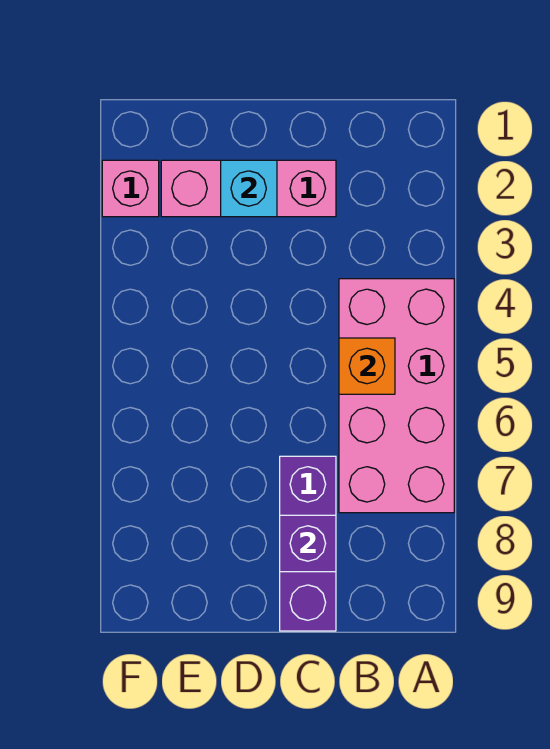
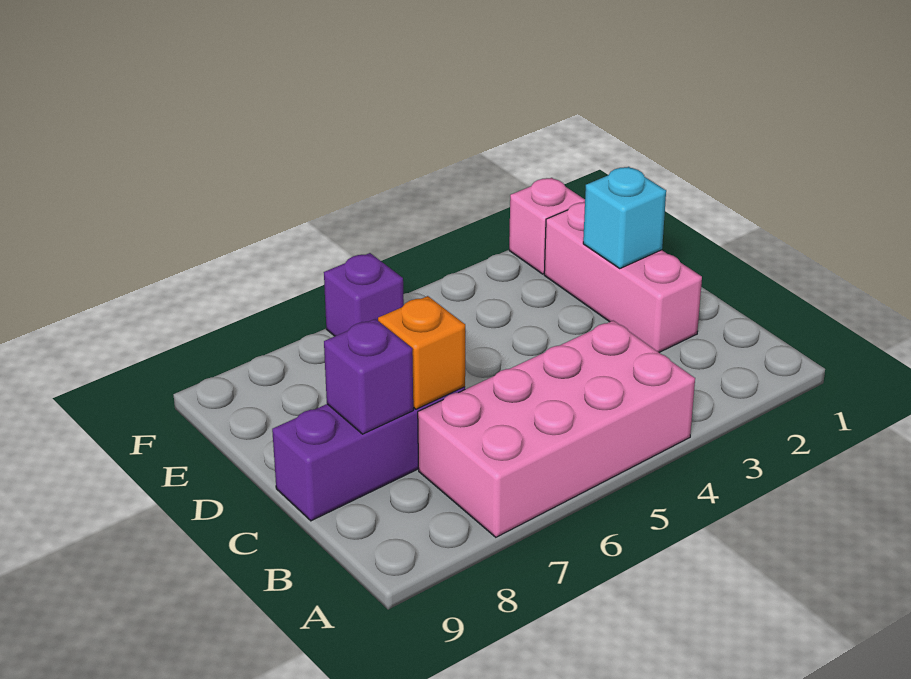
orange 1x1 brick [339,338,395,394] -> orange 1x1 brick moved to [378,296,465,409]
none -> purple 1x1 brick [324,253,404,336]

